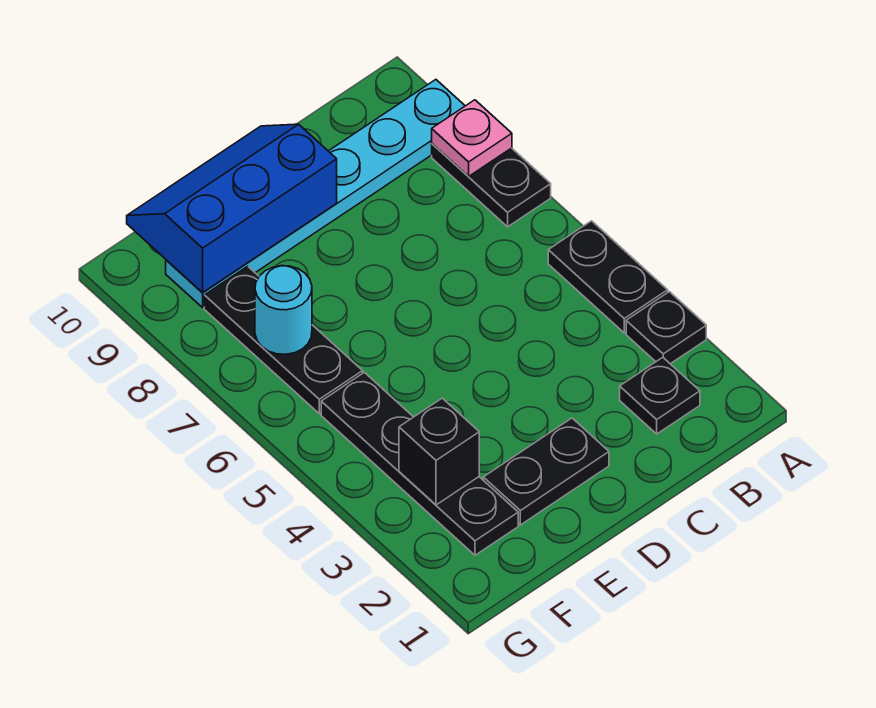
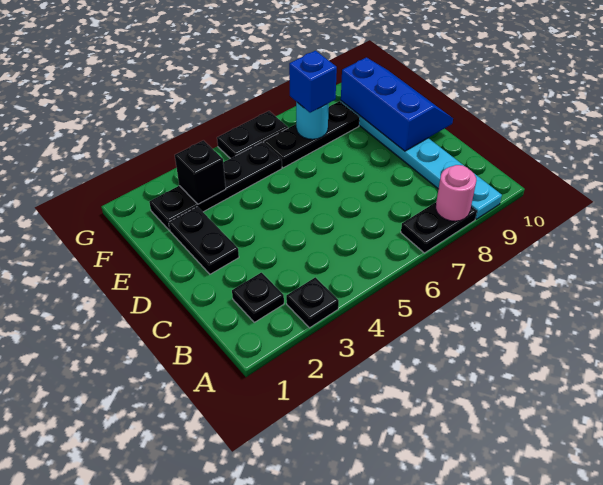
black 1x2 plate [548,221,668,333] -> black 1x2 plate moved to [217,111,288,159]
pink 1x1 plate [432,100,512,177] -> pink 1x1 round brick [436,165,476,221]
none -> blue 1x1 brick [289,51,337,113]

